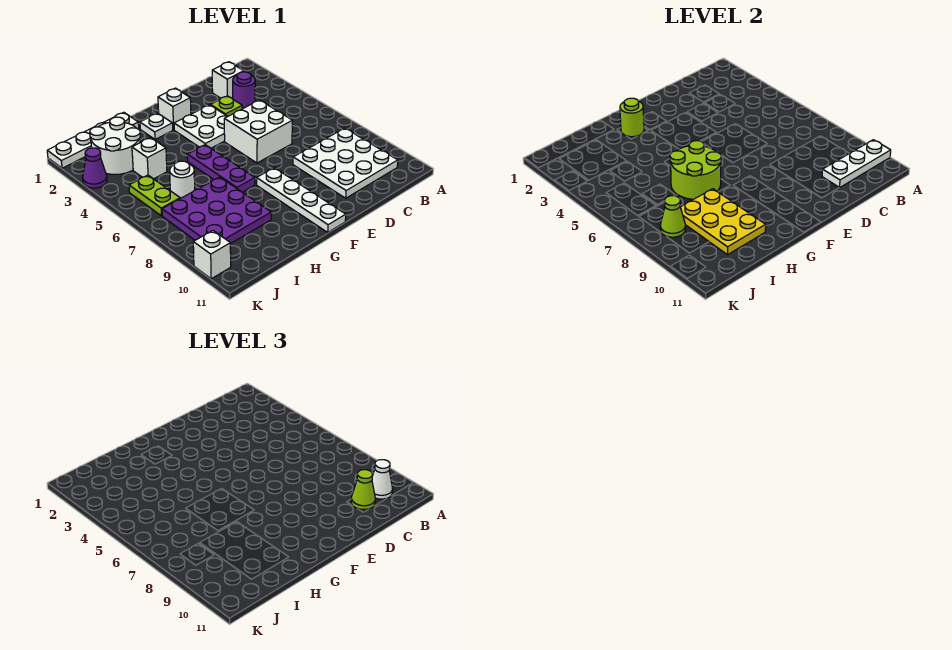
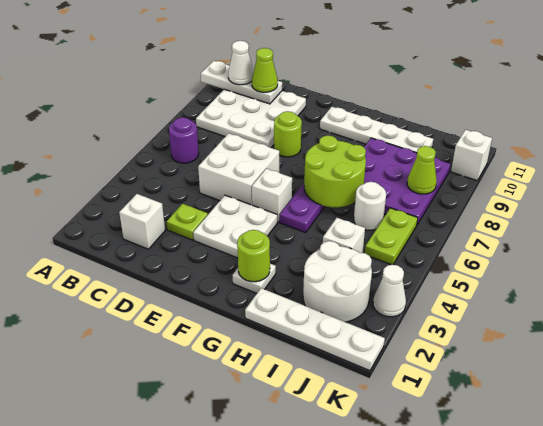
purple 1x1 round brick [233,72,255,109] -> purple 1x1 round brick moved to [169,117,199,163]
none -> lime 1x1 round brick [274,111,302,157]
white 1x1 brick [158,88,191,130] -> white 1x1 brick moved to [252,169,292,222]
white 1x4 plate [257,168,346,232] -> white 1x4 plate turned to [320,107,433,153]
yellow 2x3 plate [681,189,766,255] -> none
purple 1x1 cone [83,148,107,188] -> white 1x1 cone [373,265,406,317]

